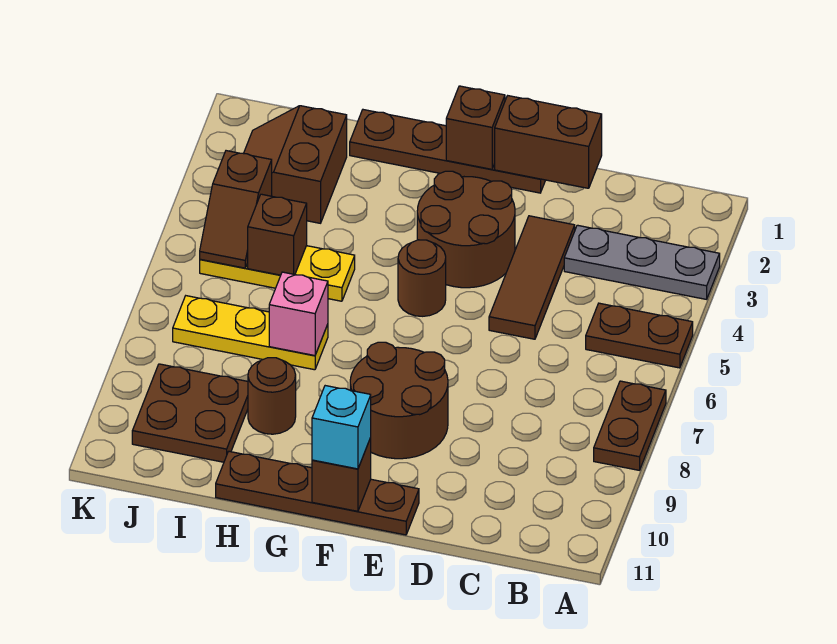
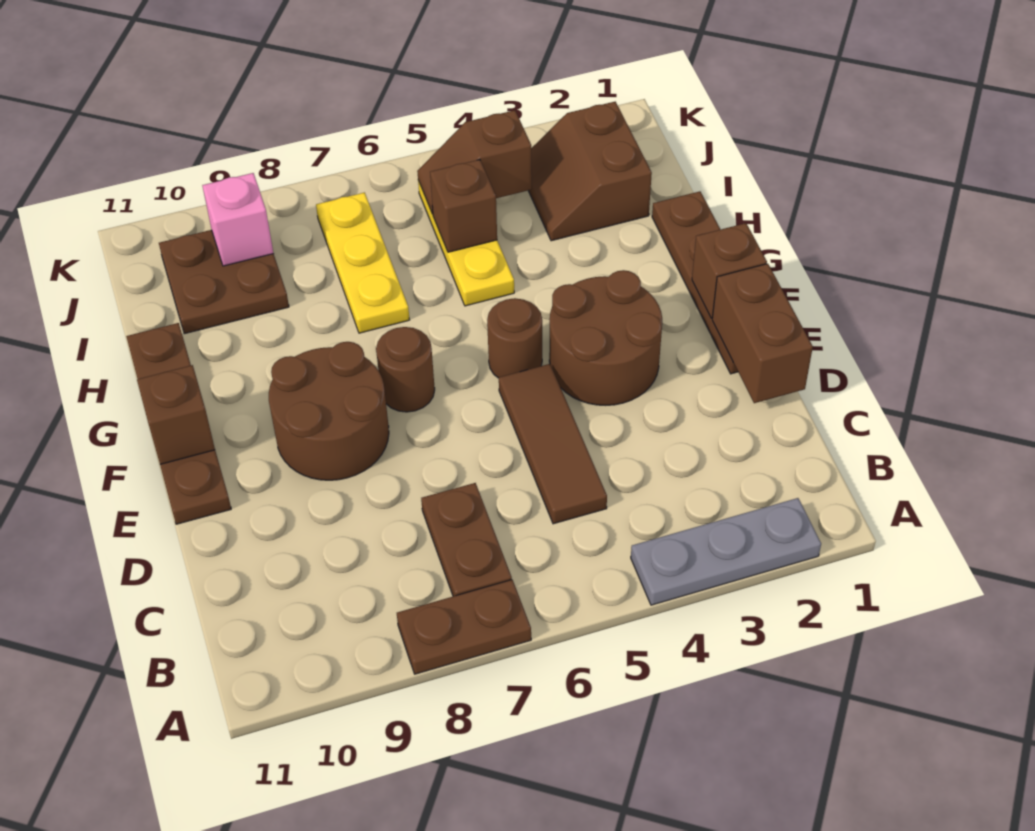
grey 1x3 plate [564,225,720,299] -> grey 1x3 plate turned to [631,498,821,605]
brown 1x2 plate [586,303,693,368] -> brown 1x2 plate moved to [421,483,512,596]
brown 1x3 tile [489,216,575,339] -> brown 1x3 tile turned to [499,364,607,524]
cyan 1x1 brick [312,386,371,469] -> none
pink 1x1 brick [269,272,328,356] -> pink 1x1 brick moved to [202,173,273,266]
brown 1x1 round brick [248,358,296,434] -> brown 1x1 round brick moved to [376,327,435,412]
brown 2x2 slope [244,106,347,223] -> brown 2x2 slope turned to [528,102,652,241]

